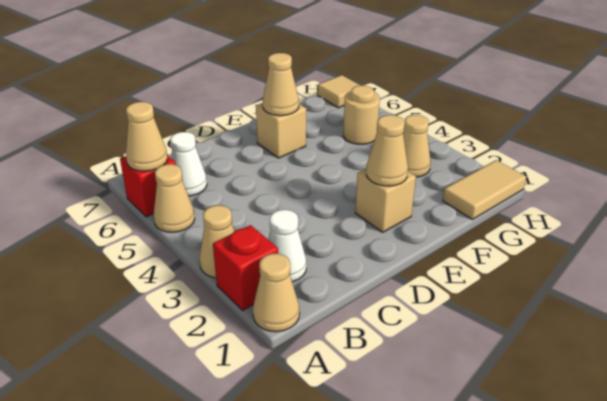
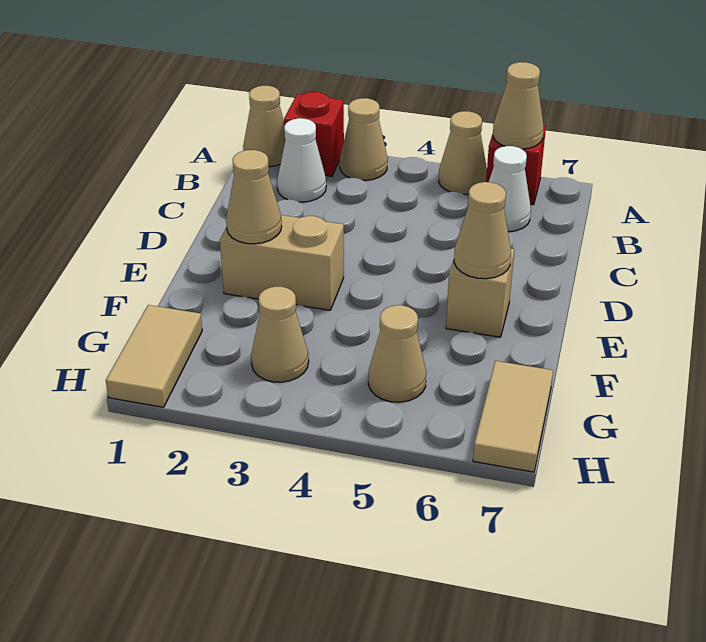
tan 1x1 brick [355,168,416,232] -> tan 1x2 brick [220,215,344,310]
tan 1x1 round brick [343,86,380,144] -> tan 1x1 cone [368,305,426,402]
tan 1x1 tile [318,75,361,108] -> tan 1x2 tile [473,361,553,472]

